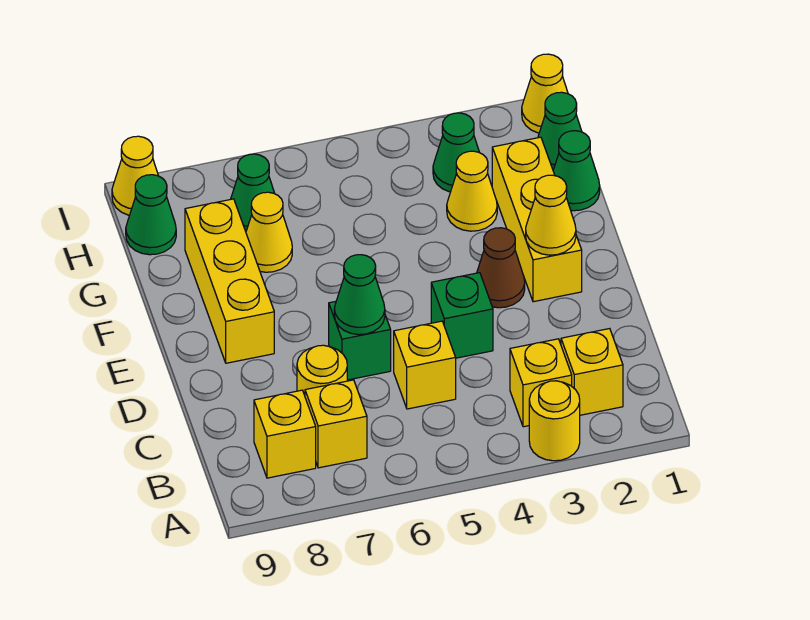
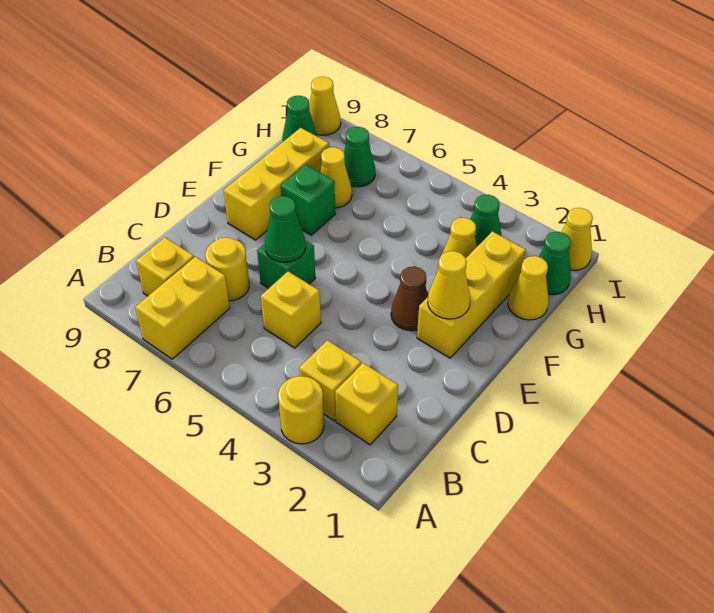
yellow 1x1 brick [305,380,367,468] -> yellow 1x2 brick [135,257,230,359]
green 1x1 brick [431,273,493,358] -> green 1x1 brick moved to [281,165,335,235]
green 1x1 cone [553,131,600,211] -> yellow 1x1 cone [508,256,549,320]

